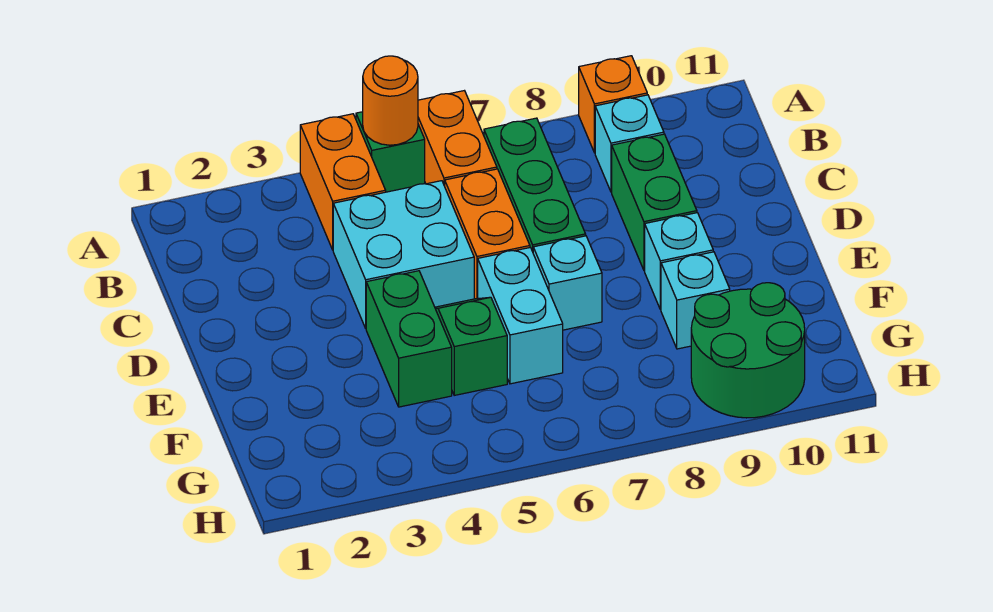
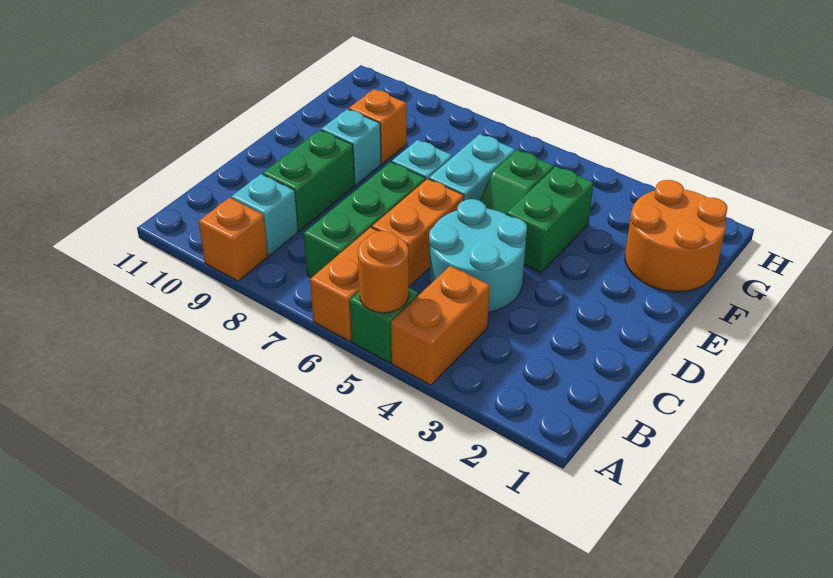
cyan 2x2 brick [333,181,474,328] -> cyan 2x2 round brick [429,199,527,312]
none -> orange 2x2 round brick [625,180,728,292]
cyan 1x1 brick [661,252,730,349] -> orange 1x1 brick [349,89,407,164]
green 2x2 round brick [691,283,805,418] -> none

